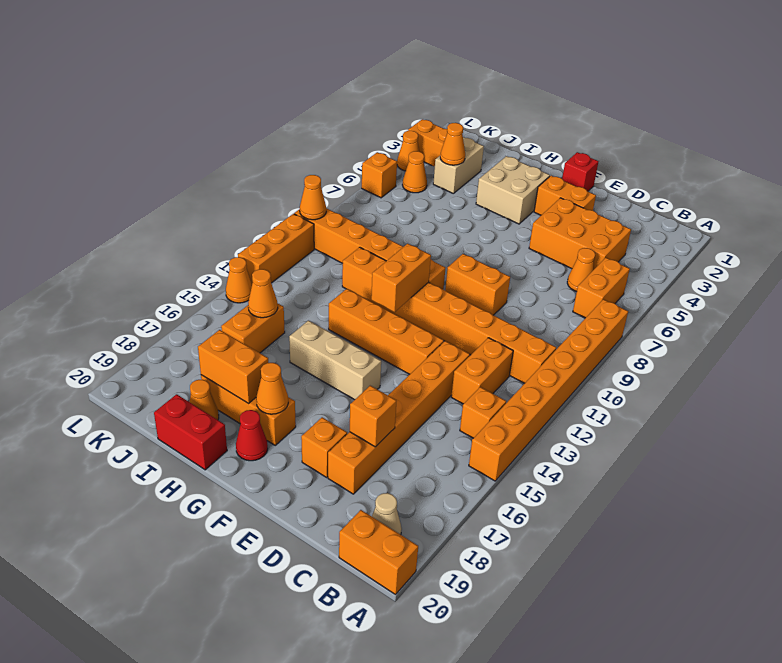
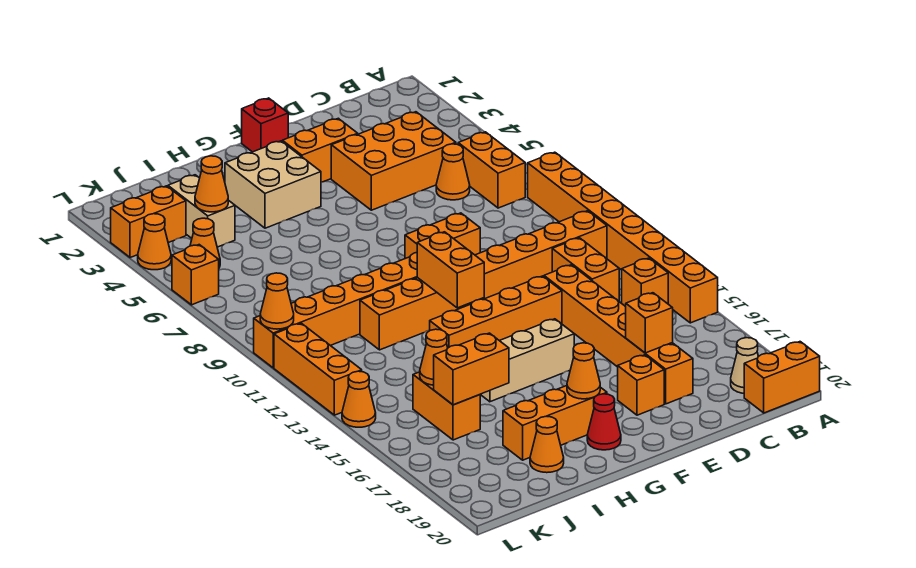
orange 1x2 brick [198,330,269,404] -> orange 1x2 brick moved to [434,333,509,405]
red 1x2 brick [154,394,227,470] -> none

